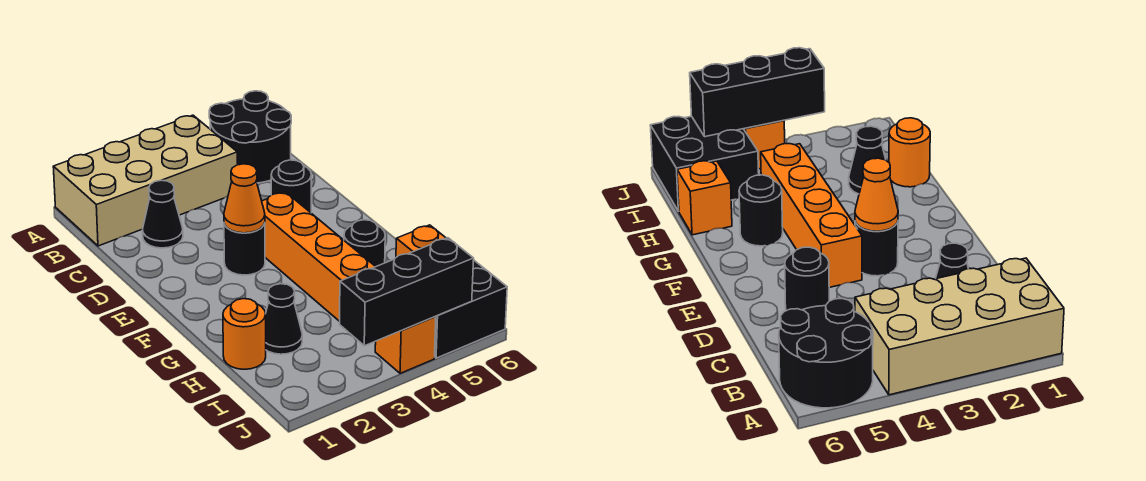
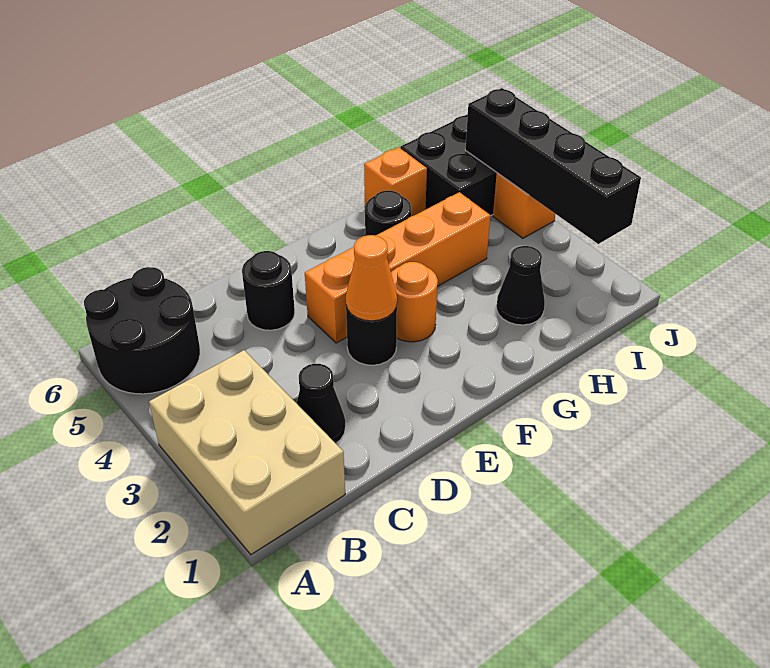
tan 2x4 brick [53,115,238,246] -> tan 2x3 brick [149,350,345,554]
orange 1x1 round brick [223,299,266,369] -> orange 1x1 round brick moved to [391,262,438,342]
black 1x3 brick [340,238,474,346] -> black 1x4 brick [465,88,641,244]

